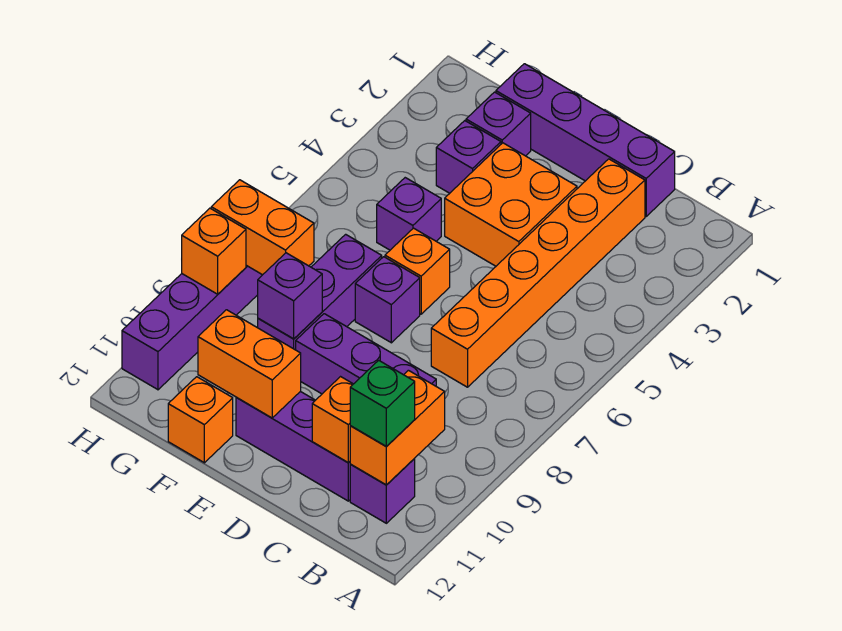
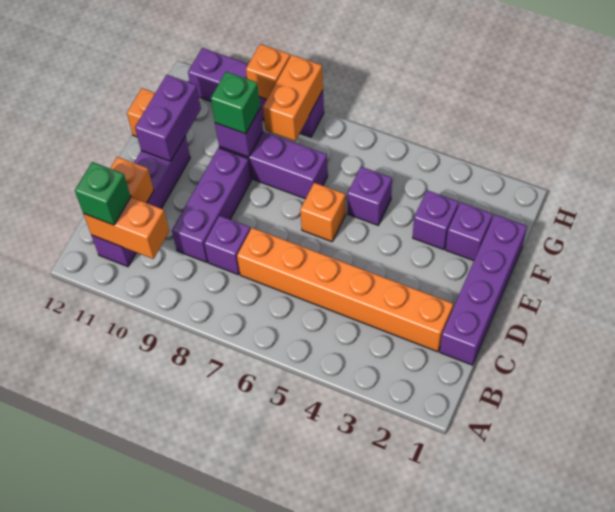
orange 2x2 brick [445,143,577,266] -> none
purple 1x1 brick [355,257,420,343] -> purple 1x1 brick moved to [204,215,250,275]
orange 1x2 brick [198,310,301,418] -> purple 1x2 brick [135,75,201,161]
none -> green 1x1 brick [211,72,260,134]

